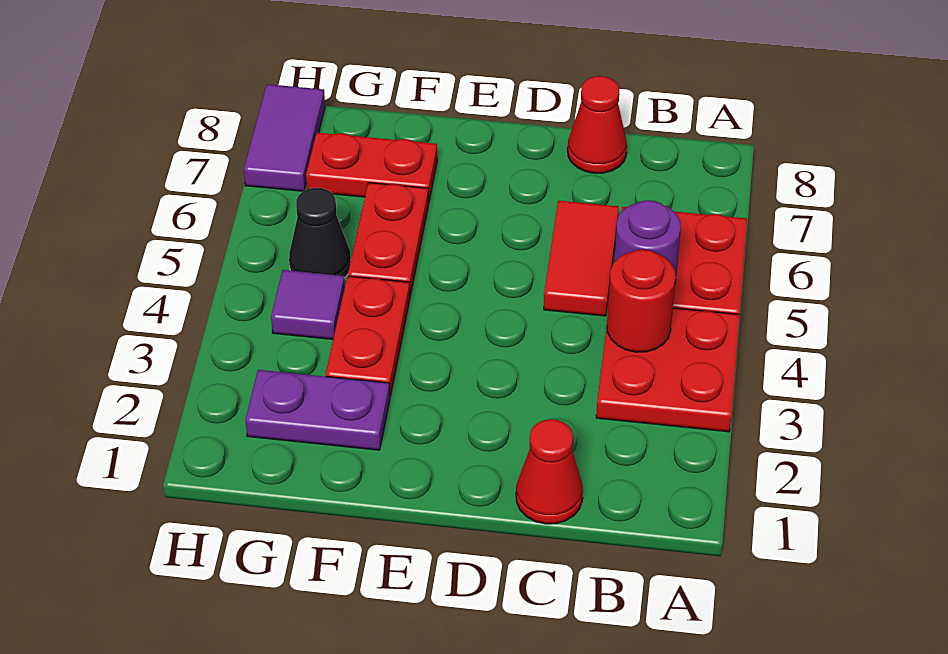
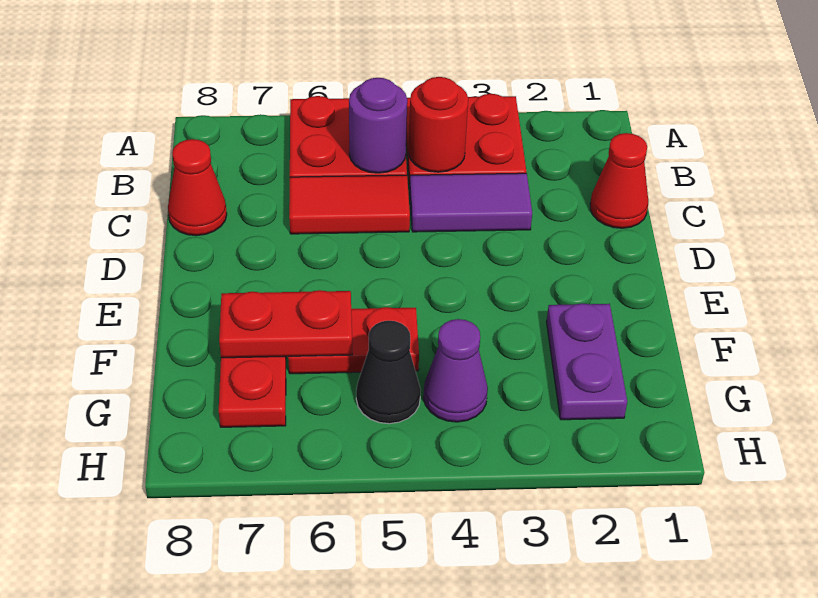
red 1x2 plate [325,276,410,396] -> red 1x2 plate moved to [219,290,352,358]
purple 1x1 tile [271,270,345,339] -> purple 1x1 cone [423,319,488,422]
purple 1x2 tile [244,84,325,191] -> purple 1x2 tile moved to [410,173,532,232]

